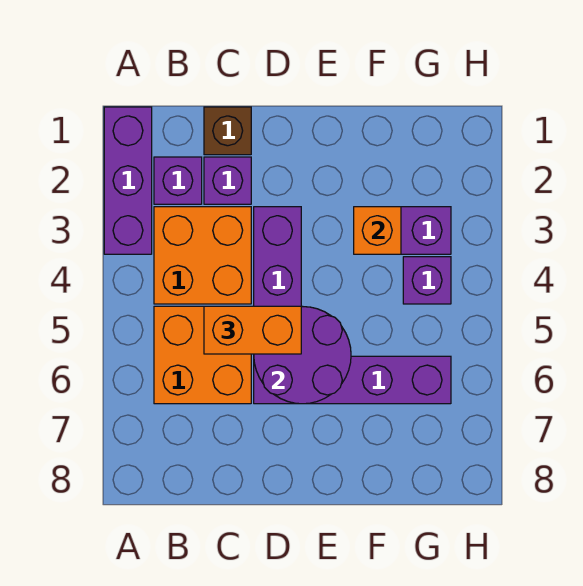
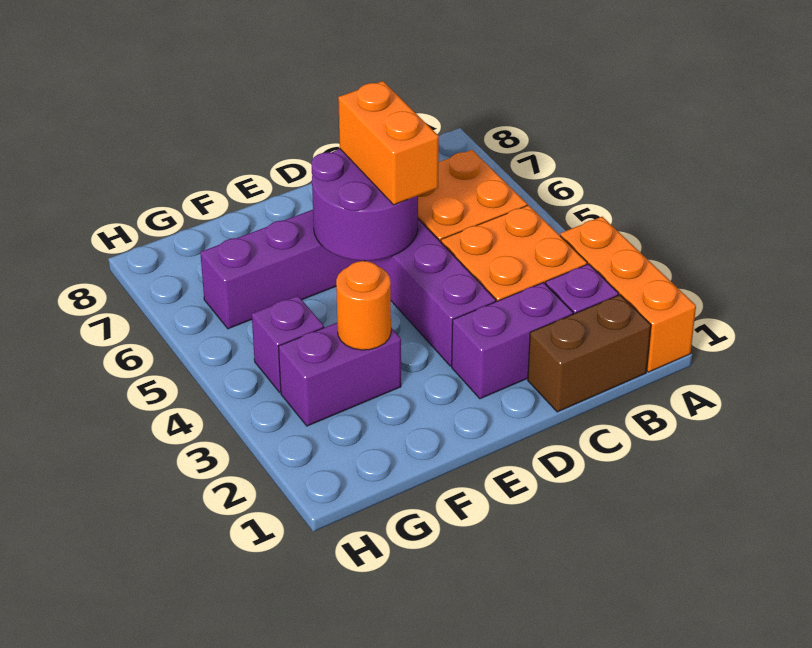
purple 1x3 brick [104,107,152,254] -> orange 1x3 brick [560,217,696,372]
brown 1x1 brick [204,107,251,155] -> brown 1x2 brick [528,295,651,412]
purple 1x1 brick [204,157,251,204] -> purple 1x2 brick [452,282,573,399]
orange 1x2 brick [204,306,301,354] -> orange 1x2 brick turned to [338,81,439,205]
orange 1x1 brick [354,207,401,254] -> orange 1x1 round brick [336,261,391,350]

